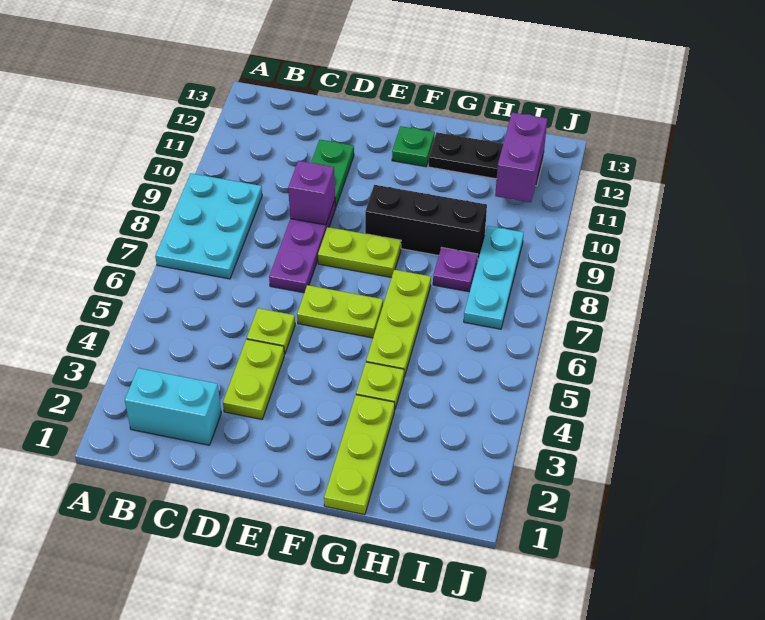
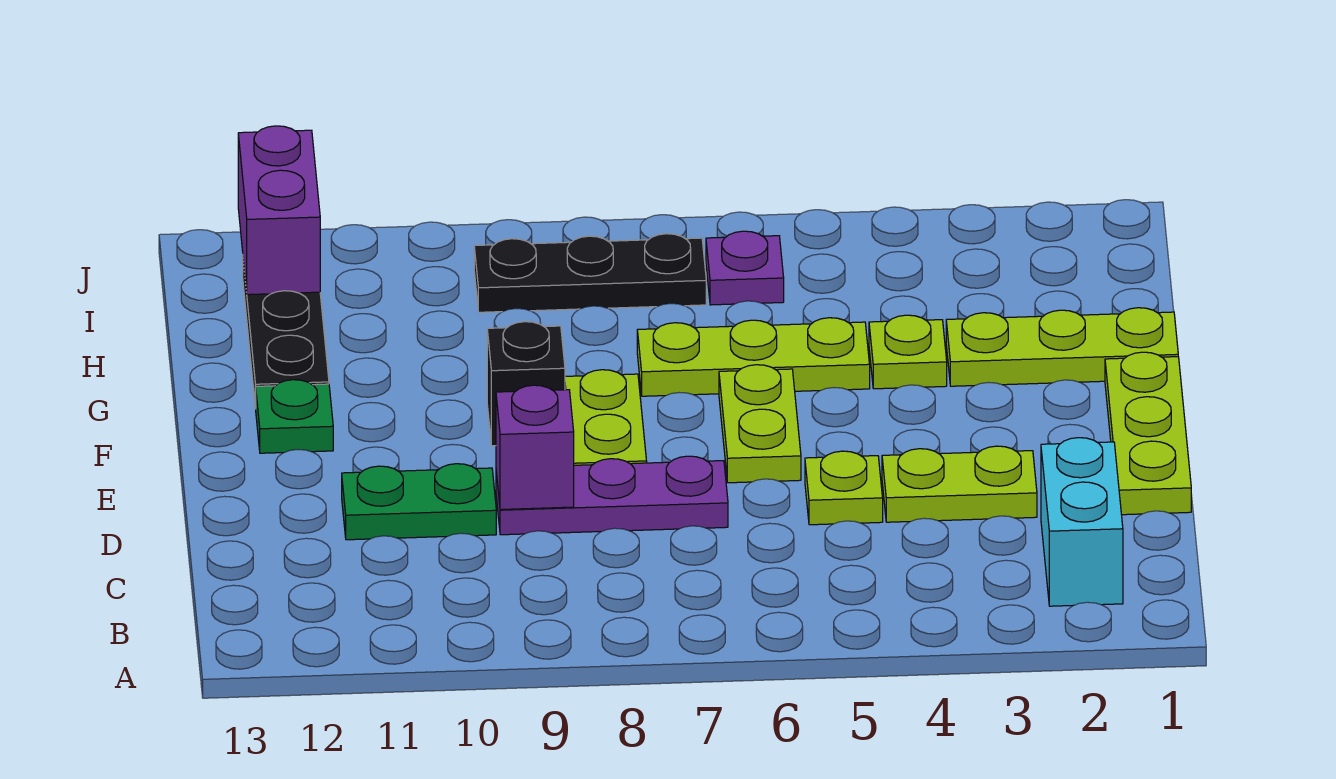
cyan 2x3 plate [155,173,262,279] -> none
none -> lime 1x3 plate [1105,352,1191,515]
black 1x3 brick [365,185,487,262] -> black 1x1 brick [487,322,565,446]
purple 1x1 plate [433,248,478,292] -> purple 1x1 plate moved to [706,231,784,305]
cyan 1x3 plate [464,226,524,329] -> black 1x3 plate [474,234,706,312]
purple 1x2 brick [495,113,547,202] -> purple 1x2 brick turned to [238,126,320,295]

